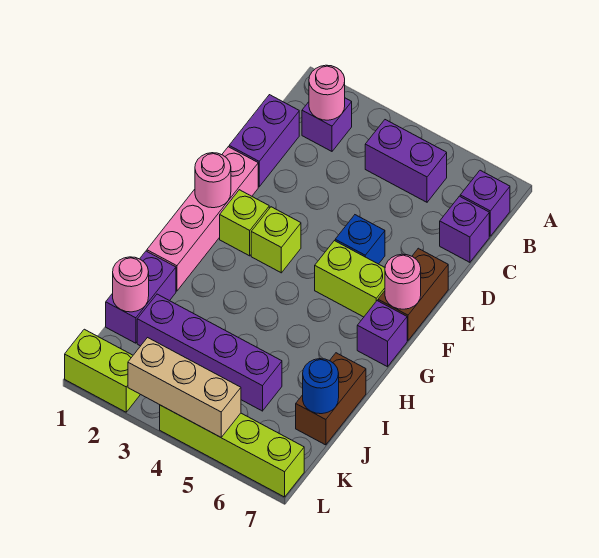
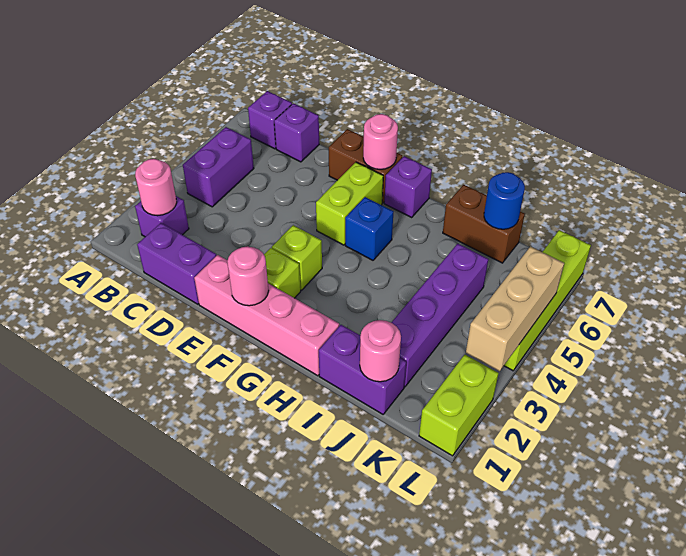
blue 1x1 brick [335,215,385,264] -> blue 1x1 brick moved to [345,197,393,260]

